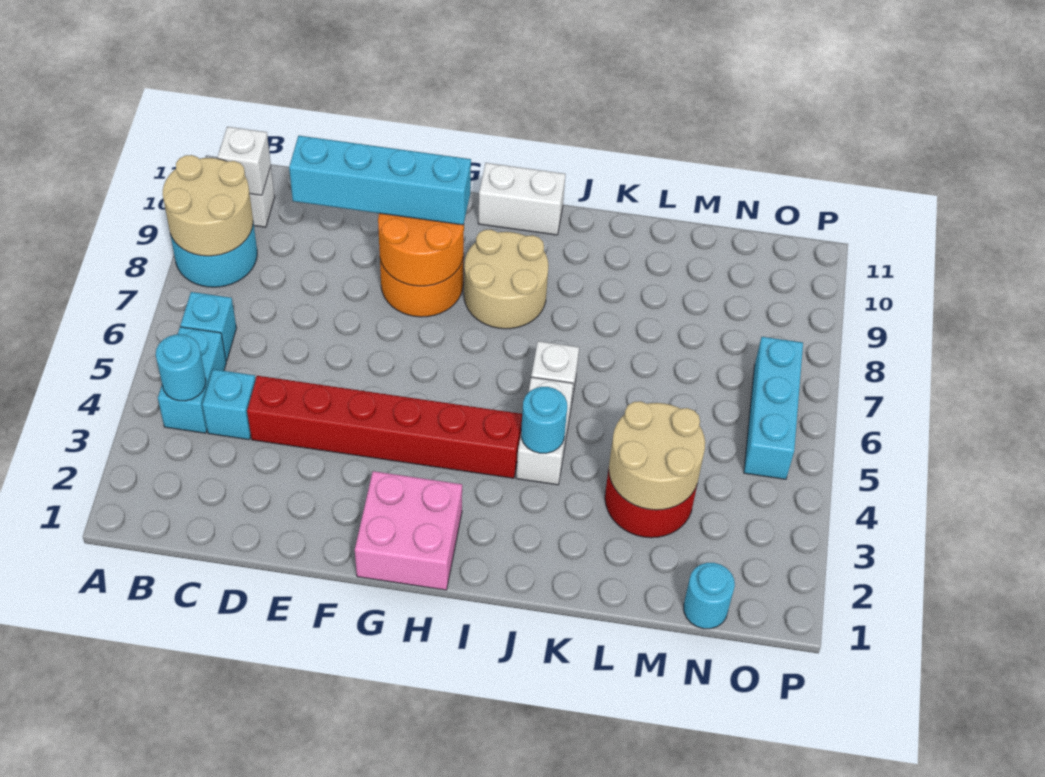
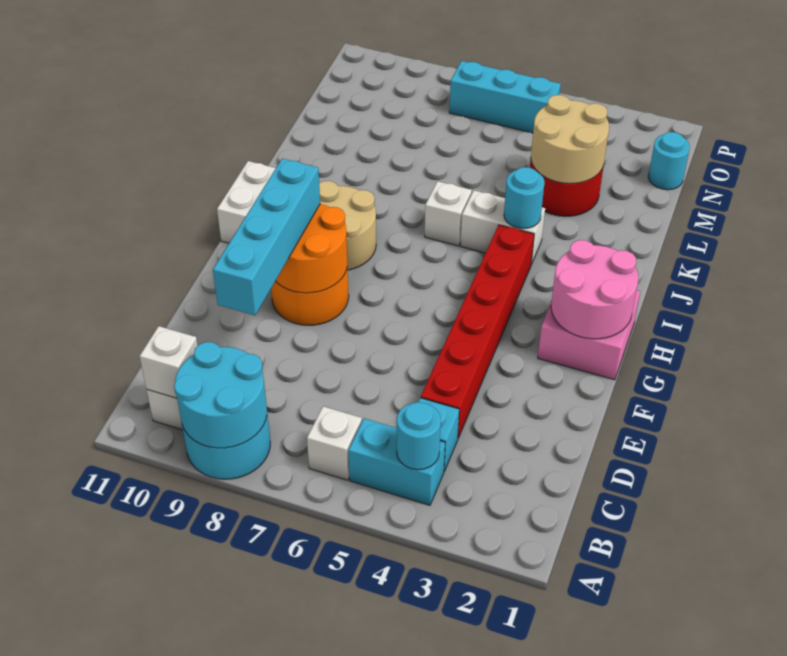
tan 2x2 round brick [163,155,253,256] -> cyan 2x2 round brick [174,342,267,448]
cyan 1x1 brick [180,292,236,361] -> white 1x1 brick [307,406,362,480]
none -> pink 2x2 round brick [551,240,638,339]

